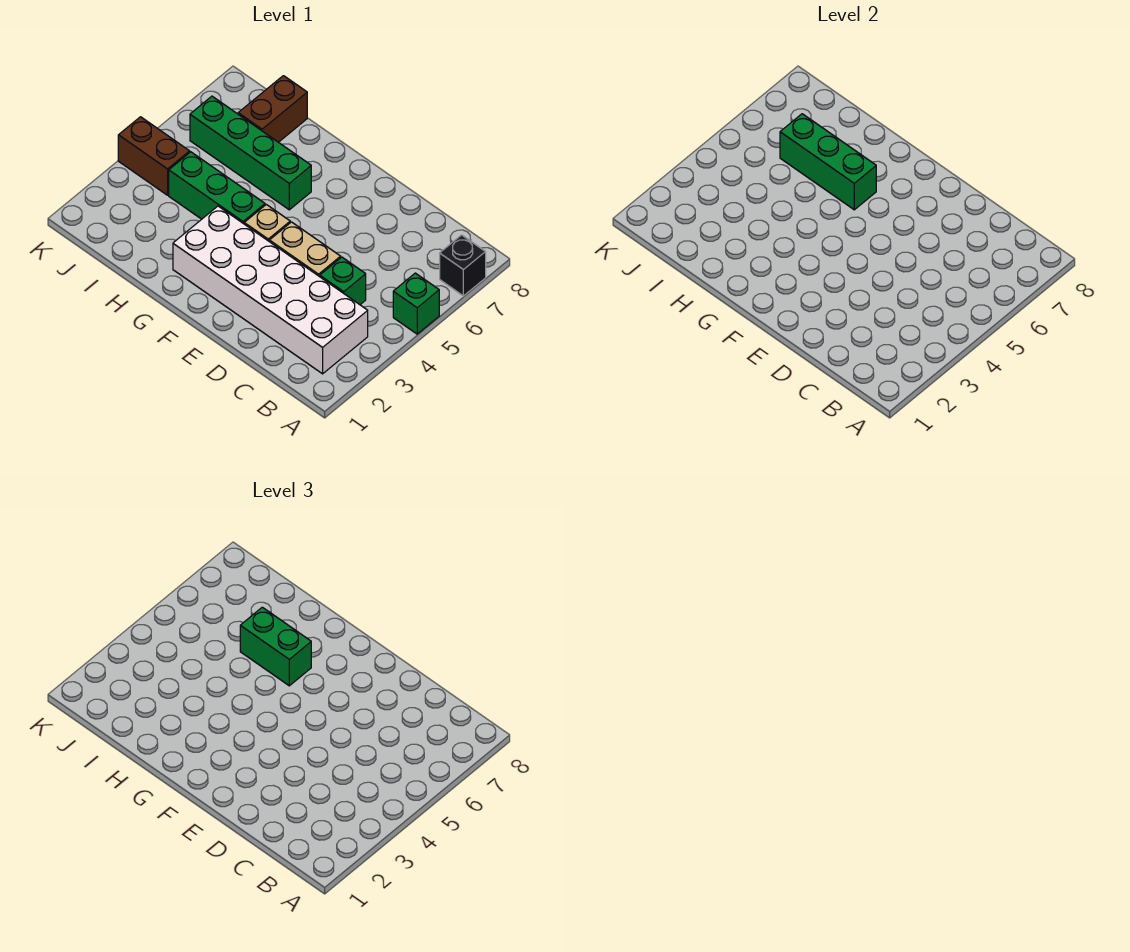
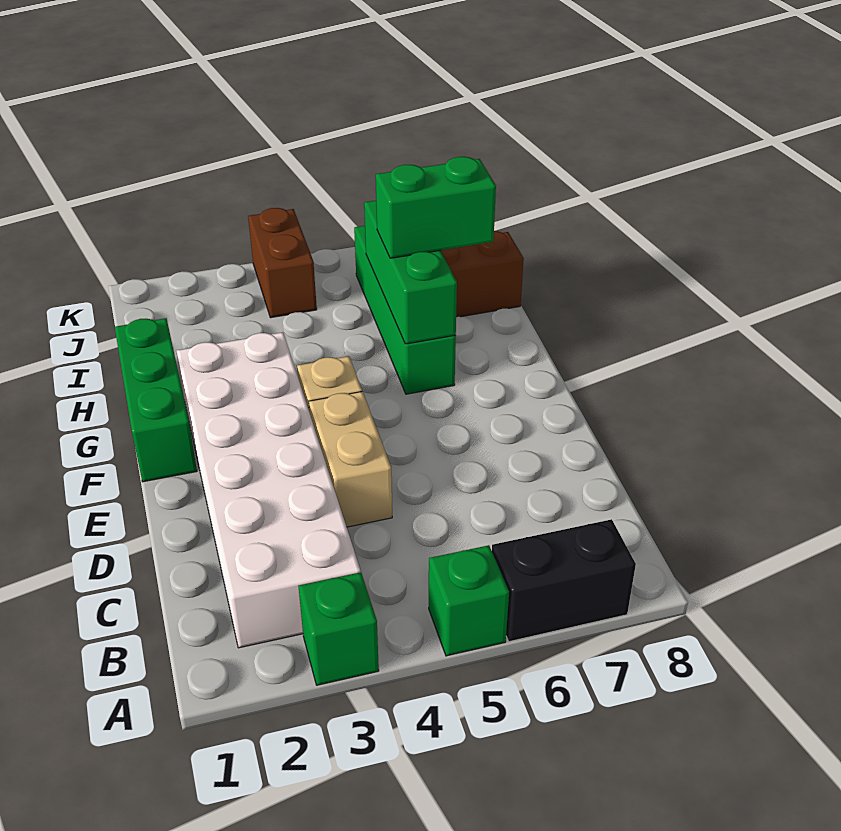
black 1x1 brick [440,235,486,296] -> black 1x2 brick [492,519,636,642]
green 1x1 brick [320,257,366,305] -> green 1x1 brick moved to [299,572,379,685]
green 1x3 brick [169,152,265,224] -> green 1x3 brick moved to [115,318,197,482]
green 1x2 brick [240,607,311,686] -> green 1x2 brick turned to [376,157,496,258]

